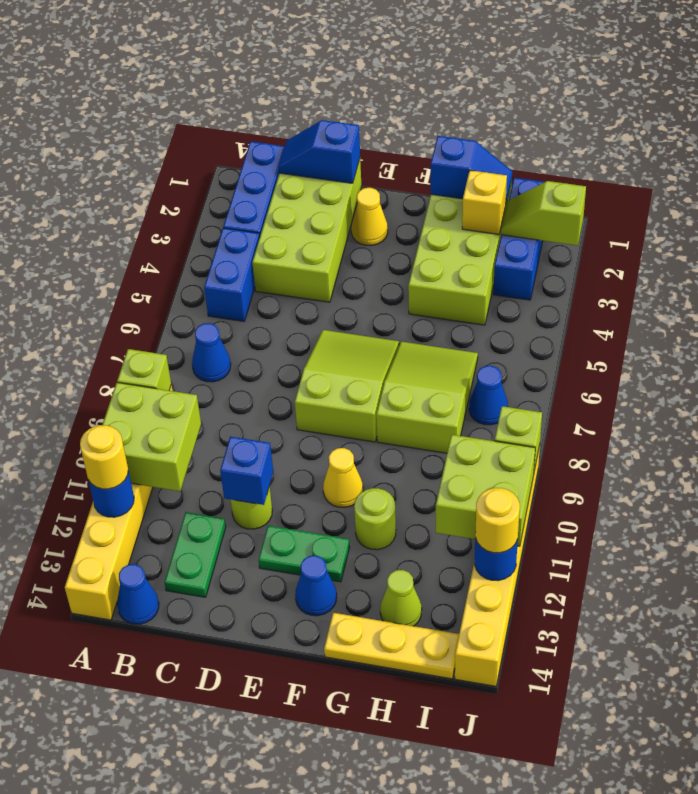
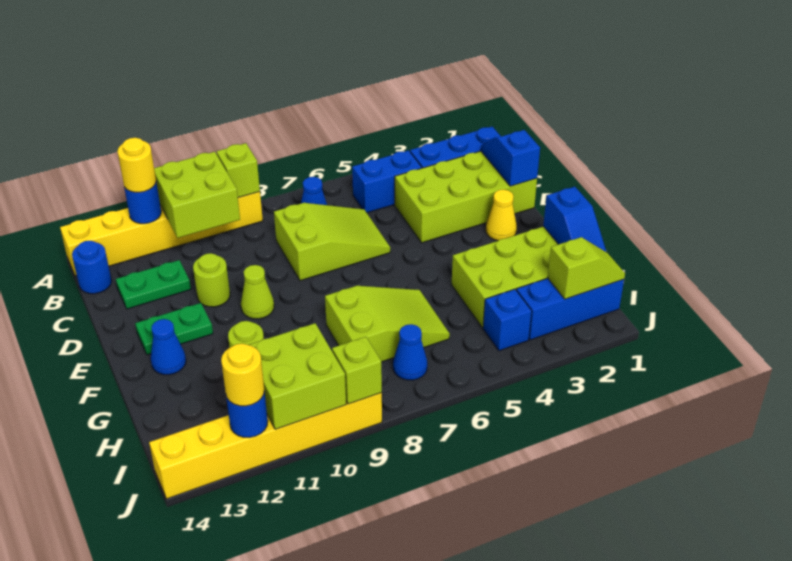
blue 1x1 cone [117,564,159,624] -> blue 1x1 round brick [72,241,112,294]
blue 1x1 brick [220,437,273,505] -> blue 1x1 brick moved to [483,289,532,351]
lime 2x3 slope [295,330,399,442] -> lime 2x3 slope moved to [274,203,390,281]
green 1x2 plate [259,526,350,582] -> green 1x2 plate turned to [135,303,213,355]
yellow 1x1 cone [323,448,363,507] -> none
yellow 1x3 plate [324,613,459,679] -> none
yellow 1x1 brick [462,170,507,234] -> none
lime 1x1 cone [380,570,422,626] -> lime 1x1 cone moved to [241,265,274,319]
lime 1x2 slope [501,181,586,246] -> lime 1x2 slope turned to [548,237,625,299]

